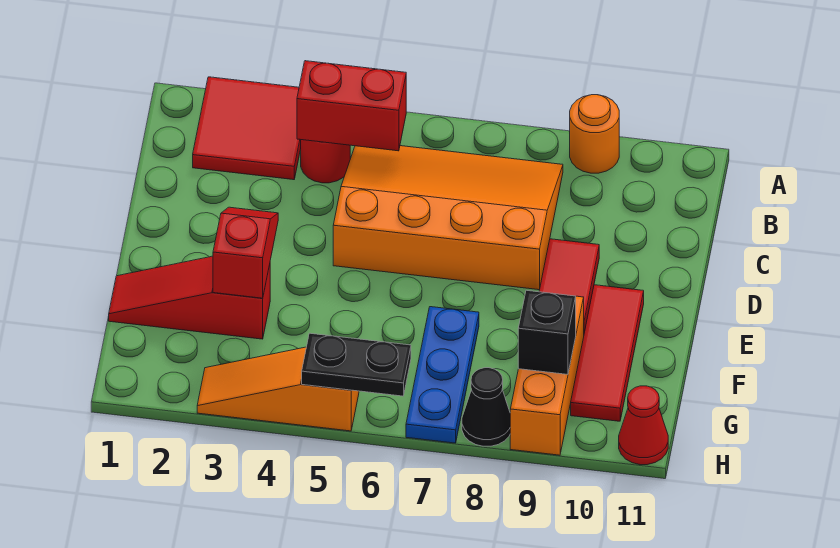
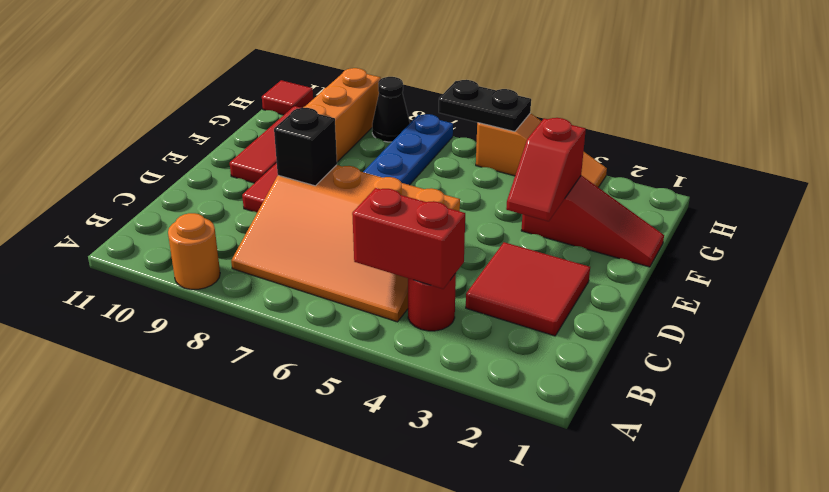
red 2x2 tile [193,77,301,180] -> red 2x2 tile moved to [466,242,590,336]
black 1x1 brick [518,290,576,374] -> black 1x1 brick moved to [274,108,337,186]
red 1x1 cone [619,386,668,465] -> red 1x1 tile [262,80,313,115]

